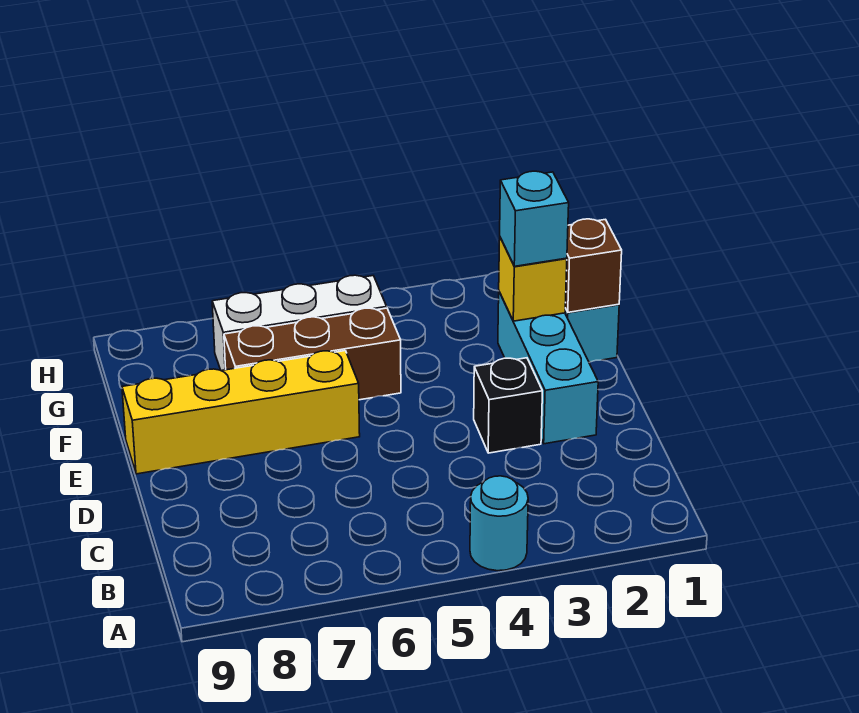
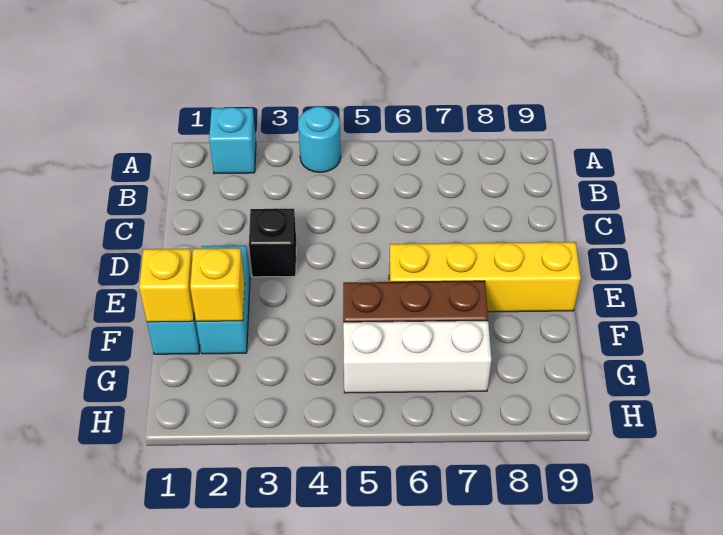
cyan 1x3 brick [498,292,598,444] -> cyan 1x2 brick [196,246,250,354]
brown 1x1 brick [565,219,622,312] -> yellow 1x1 brick [139,249,194,322]
cyan 1x1 brick [500,171,569,266] -> cyan 1x1 brick moved to [209,107,256,174]

